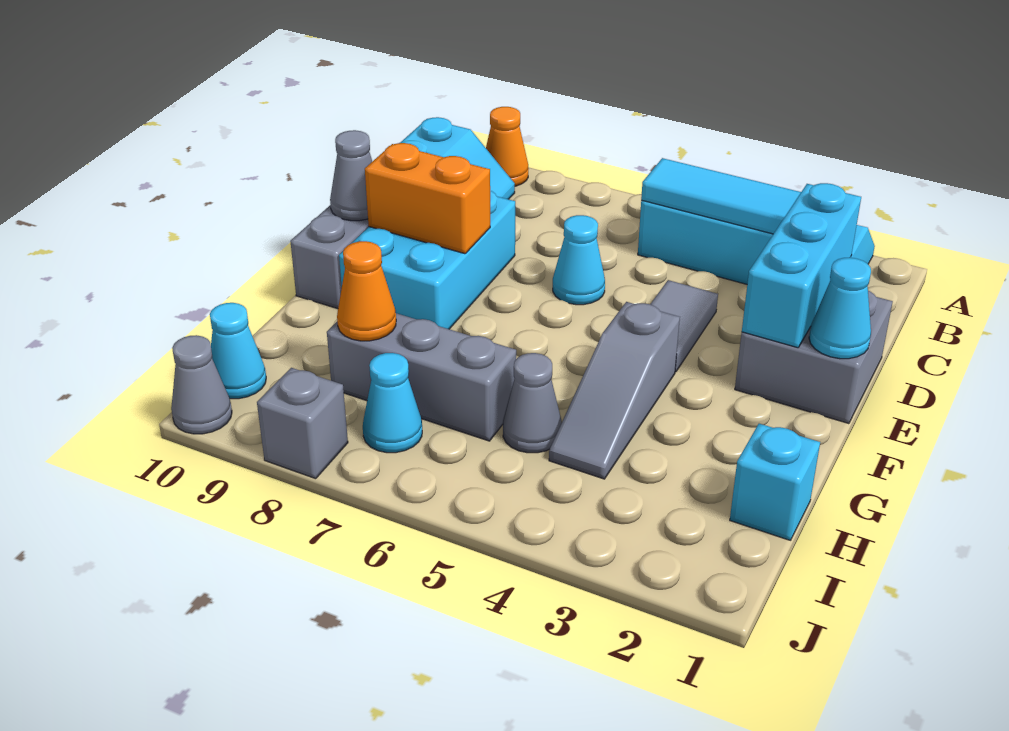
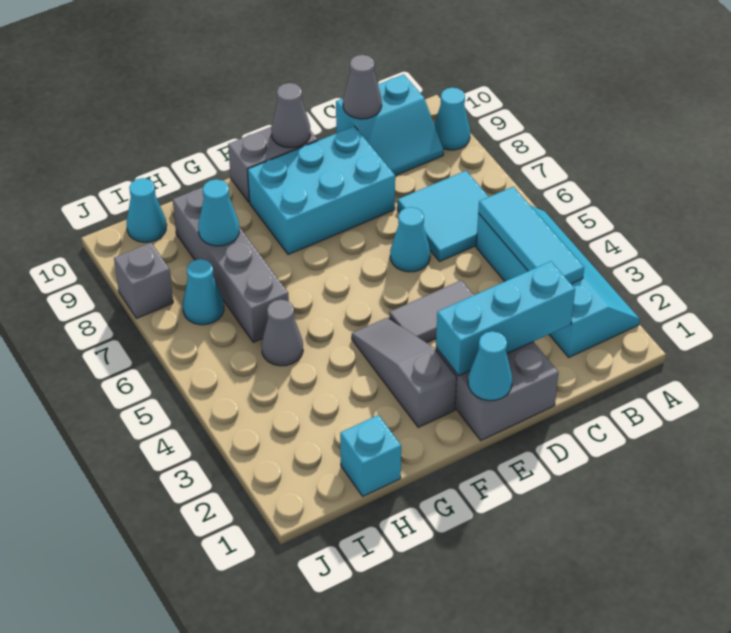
orange 1x1 cone [486,107,529,186] -> cyan 1x1 cone [434,87,470,150]
none -> cyan 2x2 tile [397,171,489,262]
orange 1x2 brick [365,143,490,254] -> none
grey 1x3 slope [549,302,680,479] -> grey 1x3 slope turned to [352,318,457,427]
grey 1x3 brick [327,313,516,441] -> grey 1x4 brick [173,187,289,342]
orange 1x1 cone [337,241,396,341] -> cyan 1x1 cone [198,179,239,246]
grey 1x1 cone [171,335,232,434] -> grey 1x1 cone moved to [343,55,382,119]

